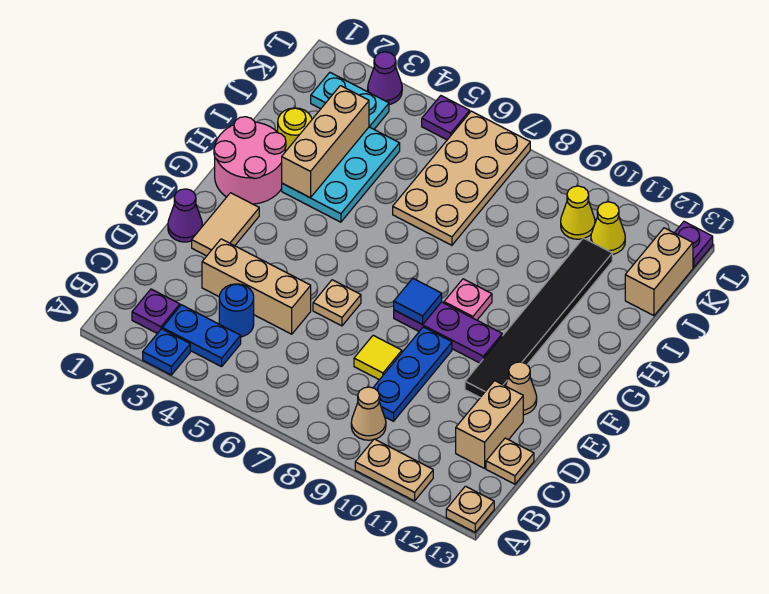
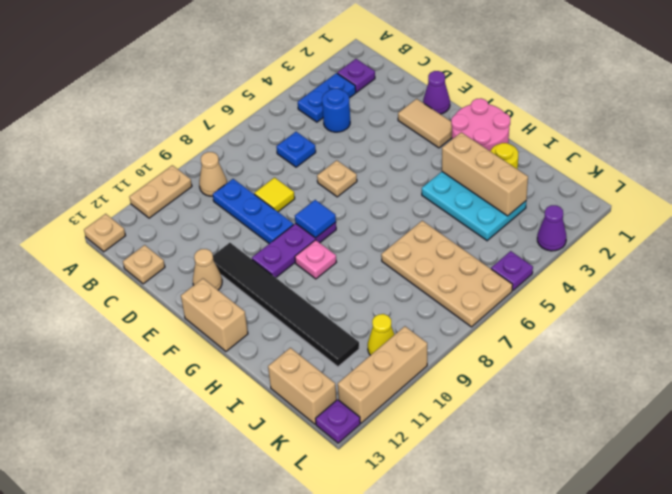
blue 1x1 plate [143,329,190,375] -> blue 1x1 plate moved to [276,132,316,167]
tan 1x2 brick [456,381,523,468] -> tan 1x2 brick moved to [181,279,248,351]
tan 1x3 brick [202,239,311,334] -> tan 1x3 brick moved to [338,326,427,423]
cyan 1x2 plate [311,73,389,129] -> none
yellow 1x1 cone [591,202,625,255] -> none

